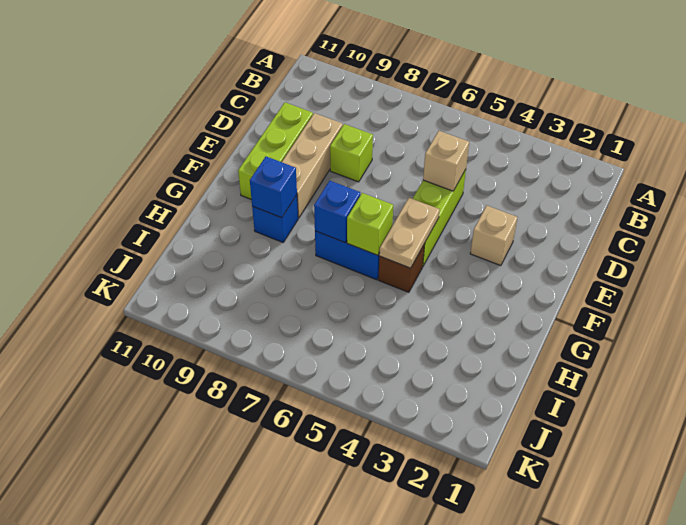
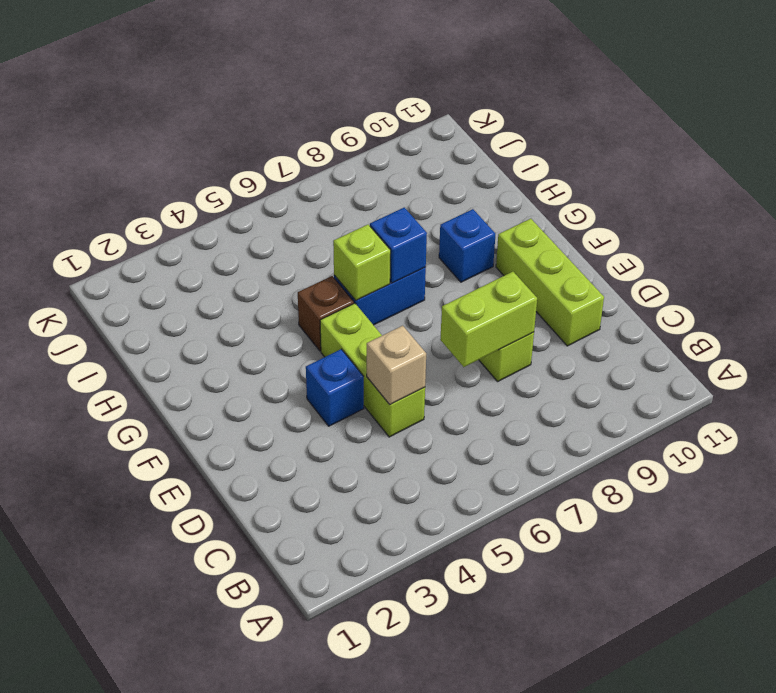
none -> lime 1x2 brick [440,272,537,367]
tan 1x3 brick [282,113,343,218] -> none
tan 1x1 brick [470,206,517,266] -> none
tan 1x2 plate [379,198,440,268] -> none
blue 1x1 brick [250,157,297,218] -> blue 1x1 brick moved to [306,349,364,426]

